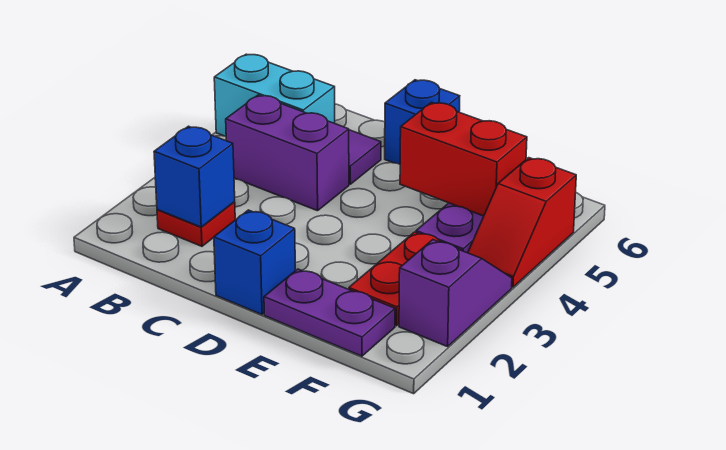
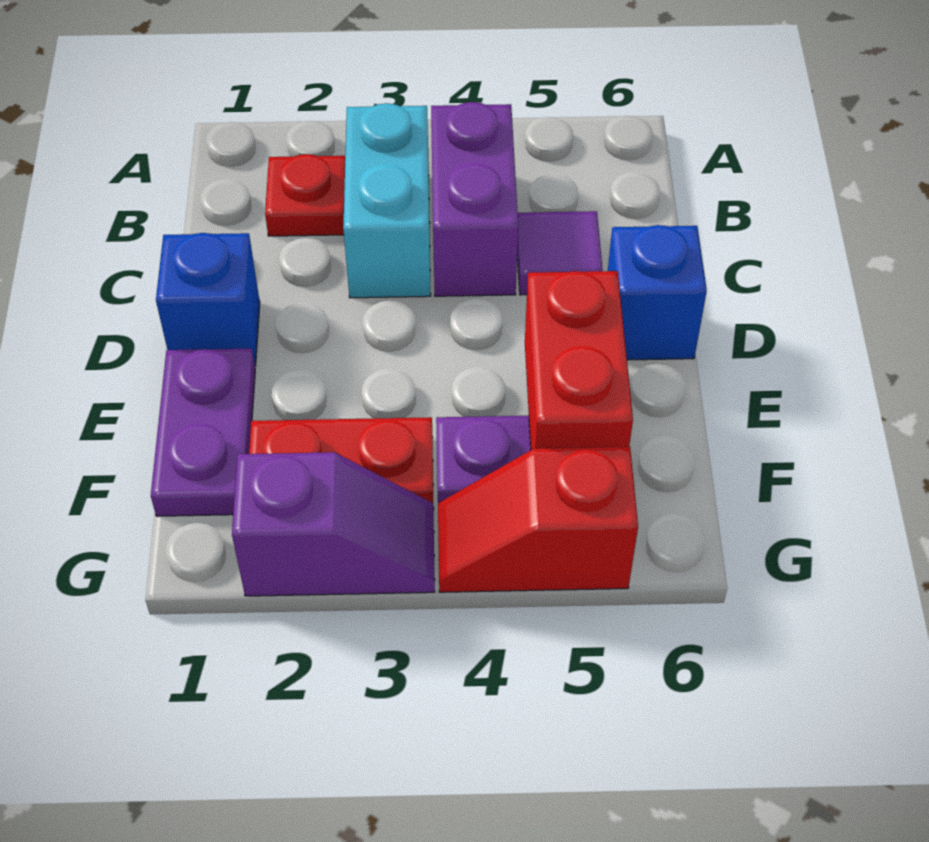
cyan 1x2 brick [214,54,335,136] -> cyan 1x2 brick moved to [343,103,431,298]
blue 1x1 brick [154,126,235,227] -> none

